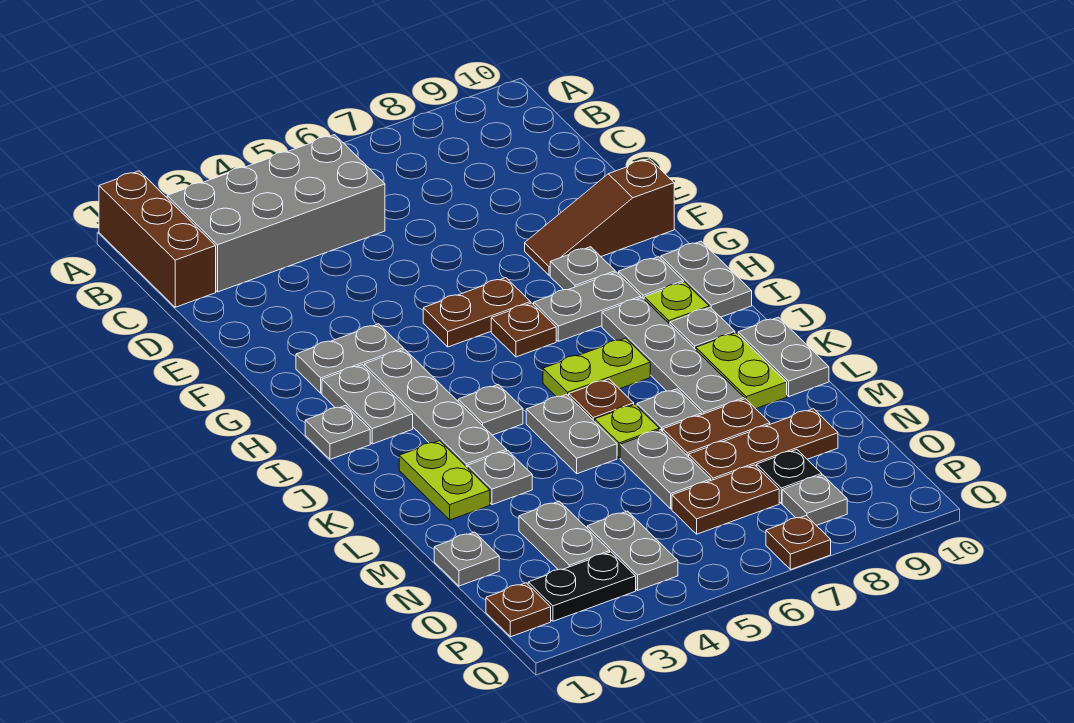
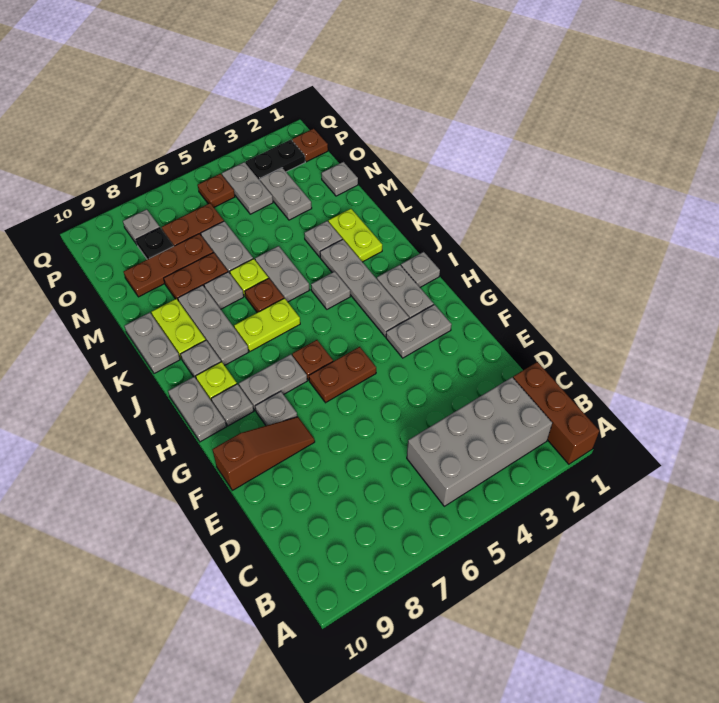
grey 1x4 plate [602,298,744,414] -> grey 1x3 plate [178,285,249,366]
brown 1x1 plate [766,516,831,570] -> brown 1x1 plate moved to [198,174,235,207]

